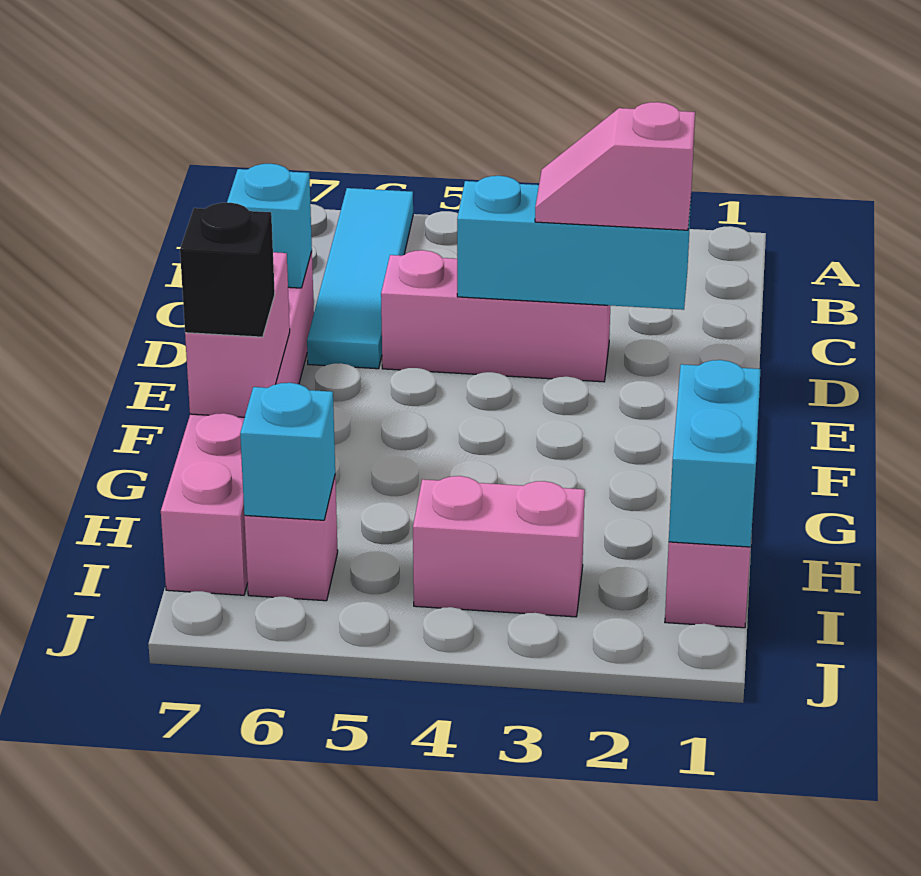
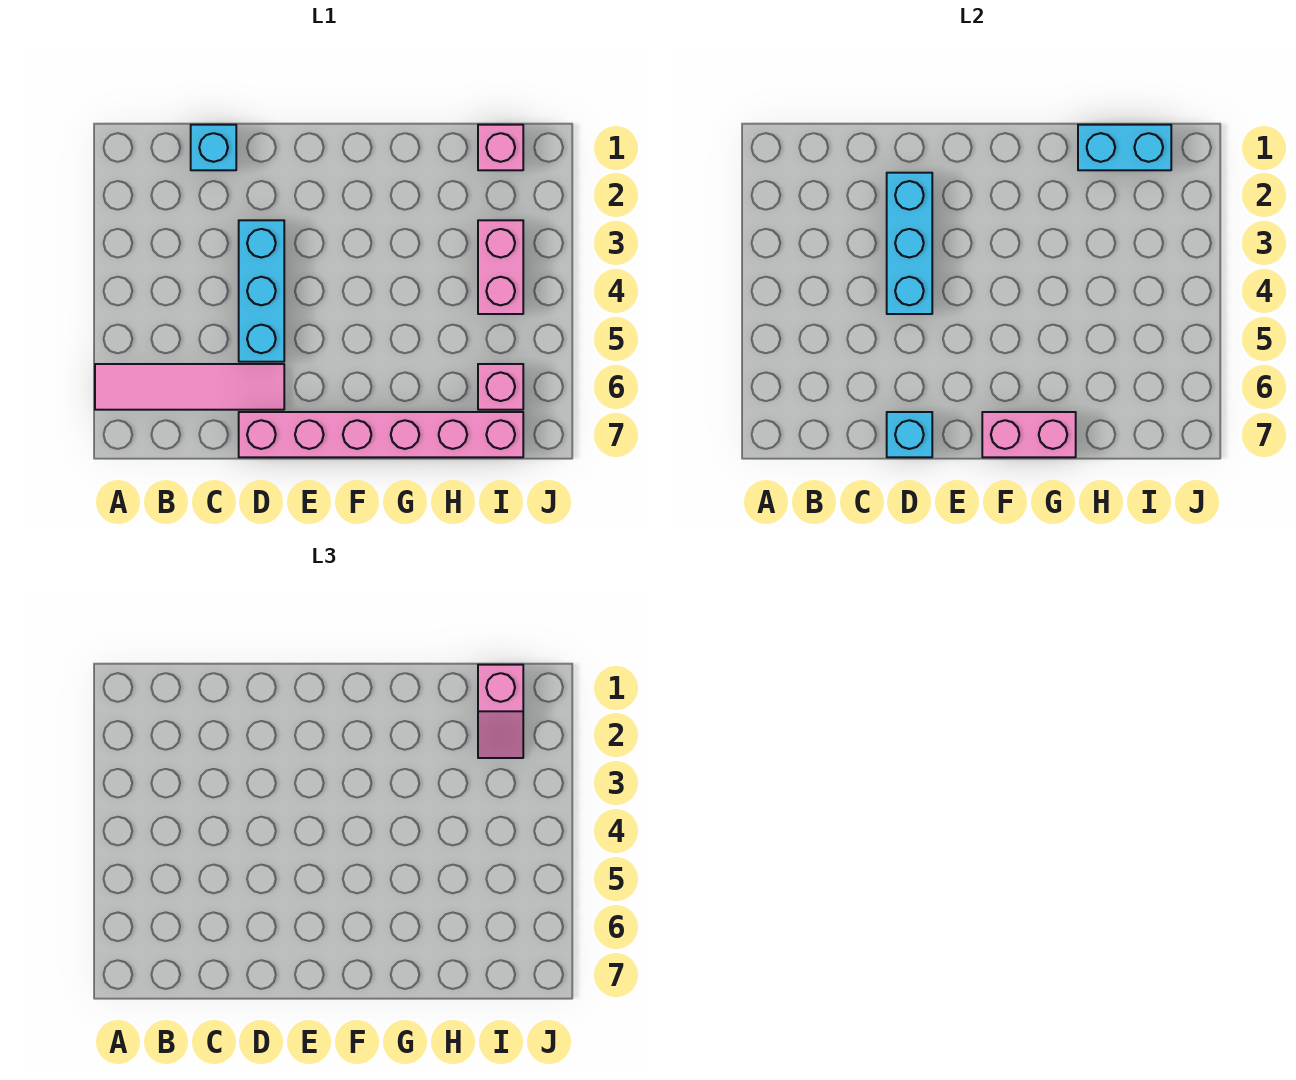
cyan 1x4 tile [307,188,413,369] -> pink 1x4 tile [95,364,284,410]
pink 1x2 slope [535,102,695,230] -> pink 1x2 slope moved to [478,665,523,758]
pink 1x3 brick [381,250,610,382] -> cyan 1x3 brick [239,220,284,362]
black 1x1 brick [180,203,275,337] -> none
cyan 1x1 brick [240,383,335,520] -> cyan 1x1 brick moved to [191,125,236,170]

